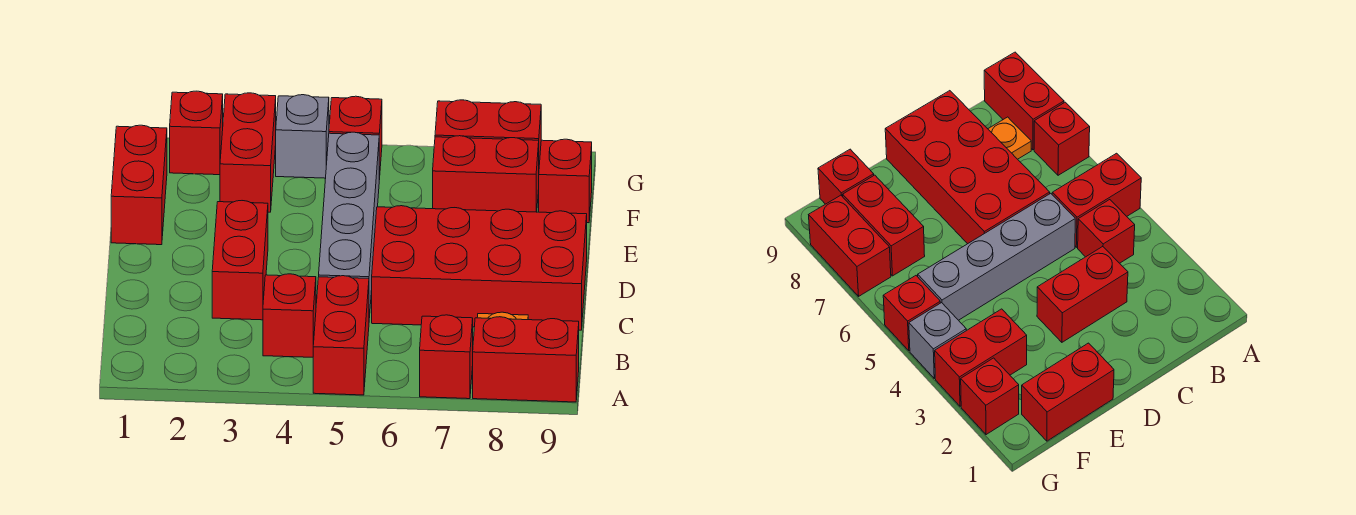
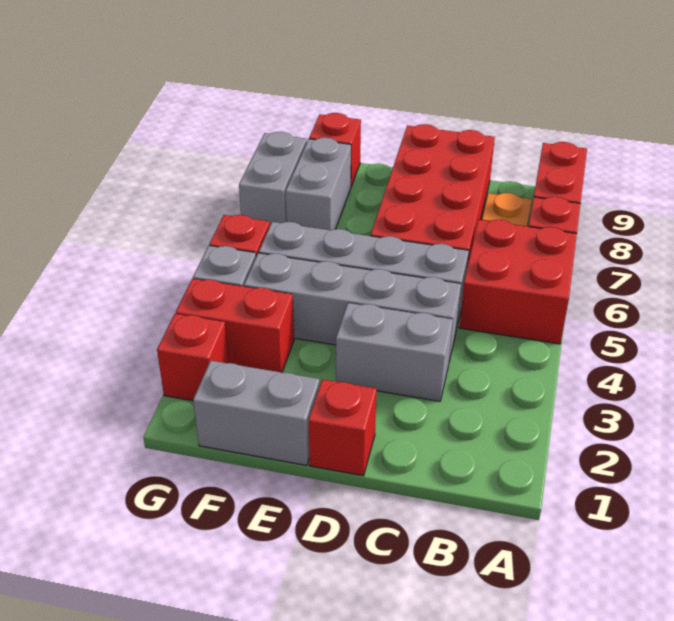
red 1x2 brick [313,276,369,395] -> red 2x2 brick [459,220,577,344]
red 1x1 brick [263,274,316,357] -> red 1x1 brick moved to [309,379,377,476]
red 1x2 brick [212,201,268,320] -> grey 1x2 brick [336,303,453,401]
none -> grey 1x4 brick [244,253,461,361]
red 1x2 brick [111,125,167,245] -> grey 1x2 brick [193,361,319,465]
red 1x2 brick [433,136,539,212] -> grey 1x2 brick [286,138,351,230]
red 1x2 brick [435,100,541,165] -> grey 1x2 brick [239,132,307,225]

